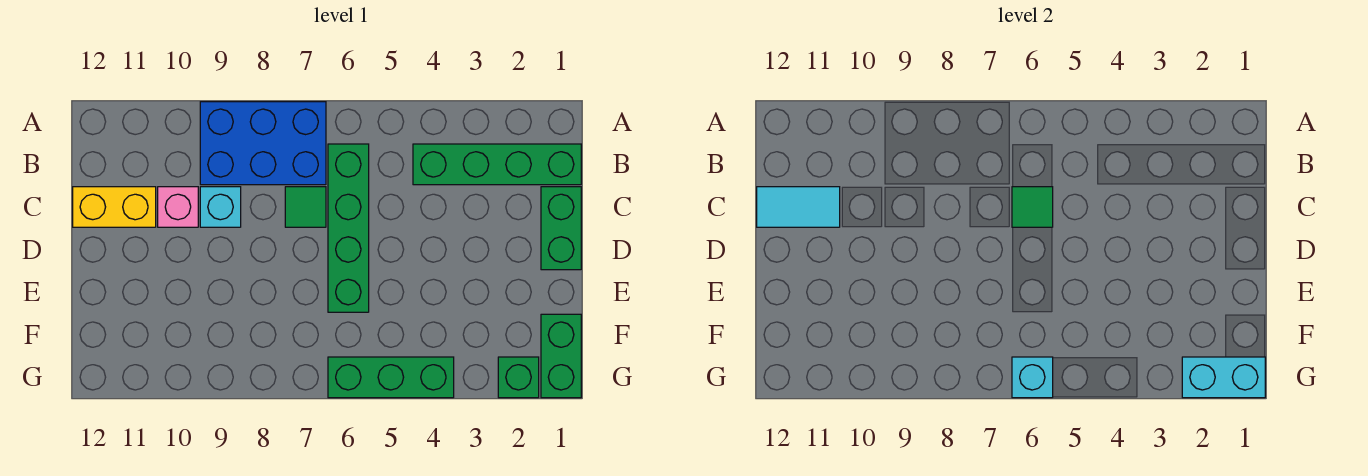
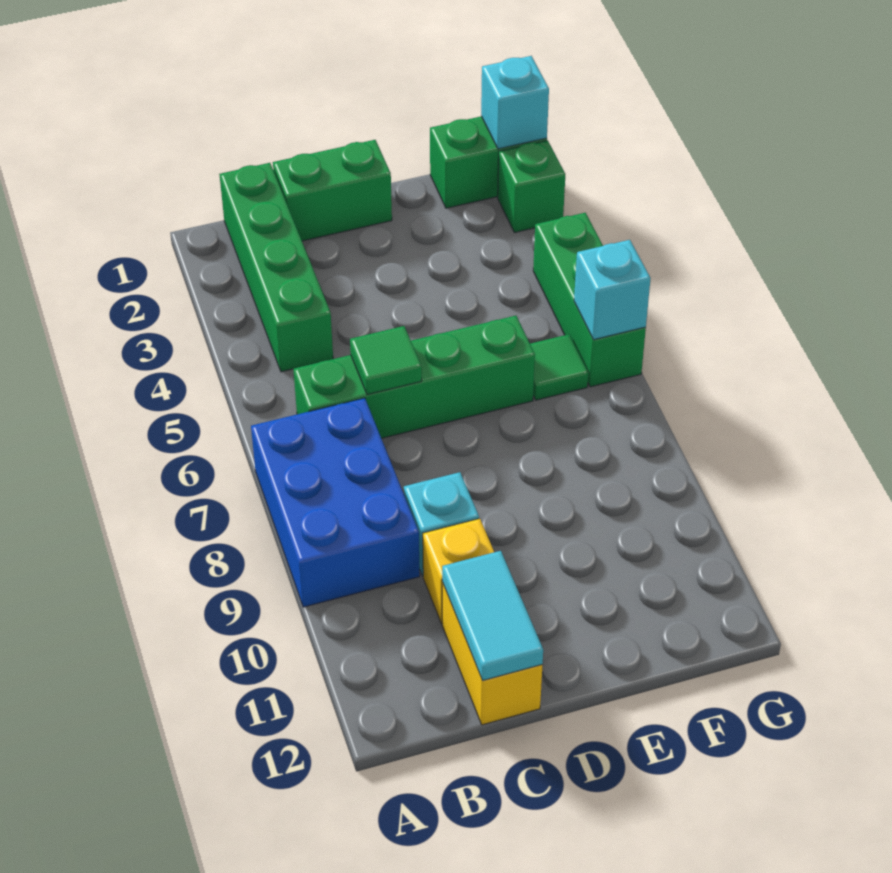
green 1x1 tile [285,187,326,227] -> green 1x1 tile moved to [530,334,588,400]
pink 1x1 brick [158,187,198,227] -> yellow 1x1 brick [423,519,494,624]
cyan 1x2 brick [1182,357,1265,398] -> cyan 1x1 brick [481,56,549,149]

